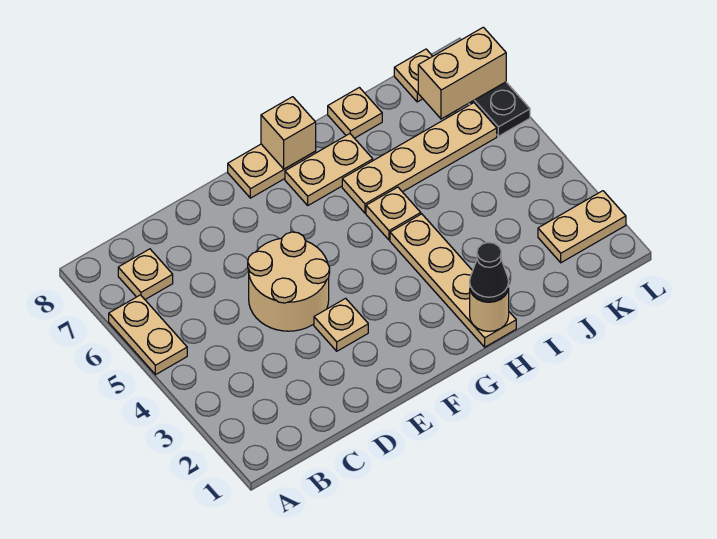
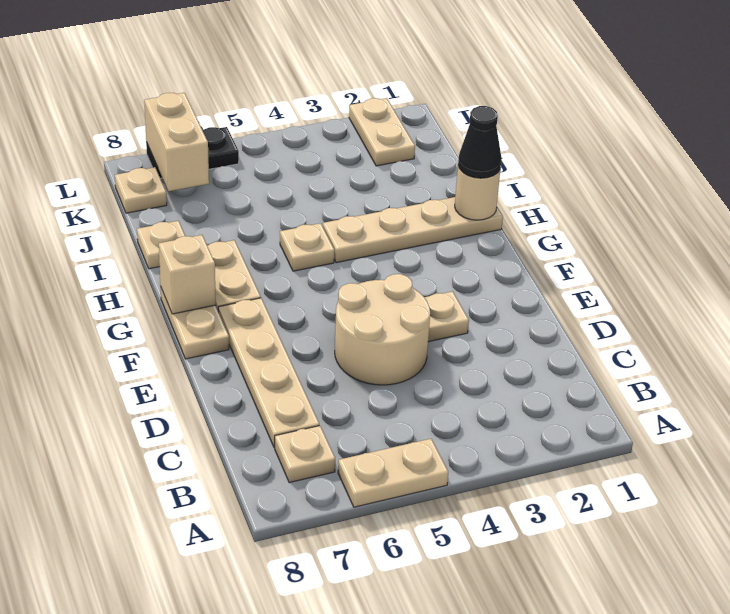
tan 1x4 plate [342,103,497,213] -> tan 1x4 plate moved to [218,298,319,447]

